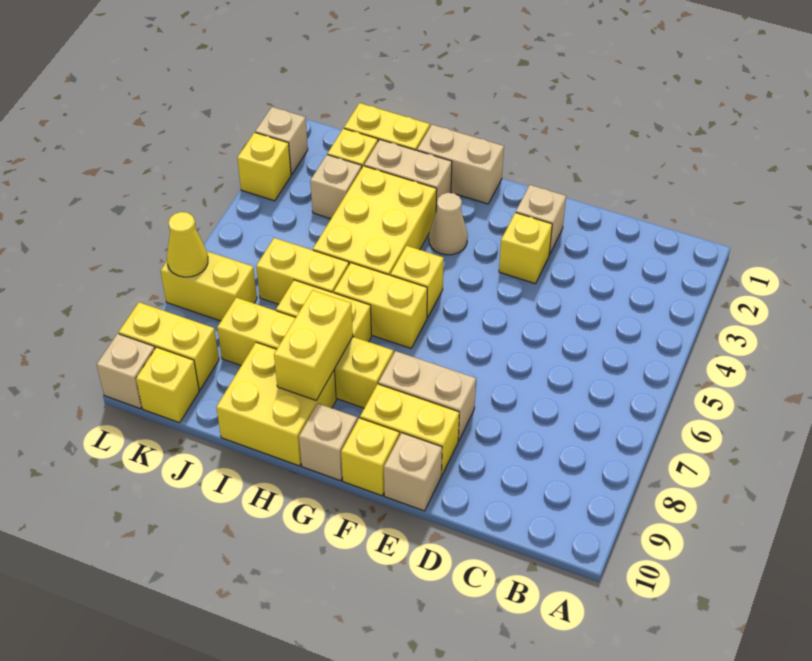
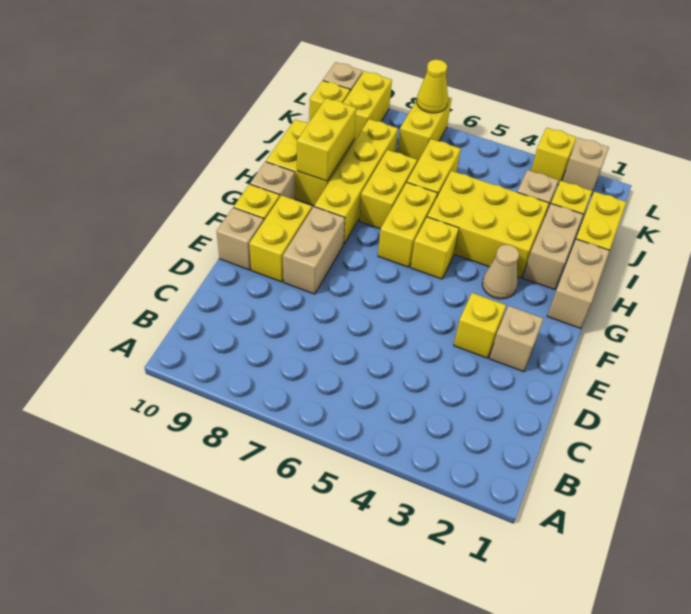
yellow 1x2 brick [274,290,353,400] -> yellow 1x2 brick turned to [297,98,356,181]

